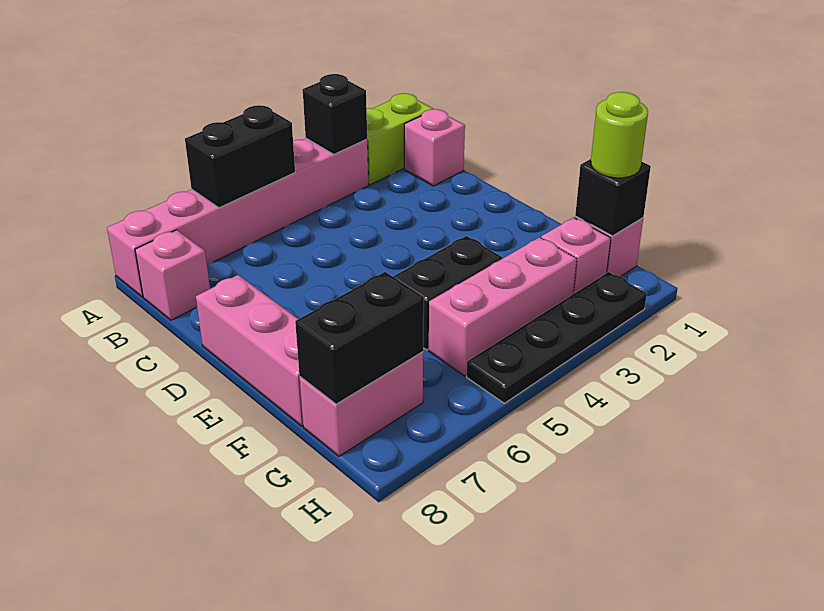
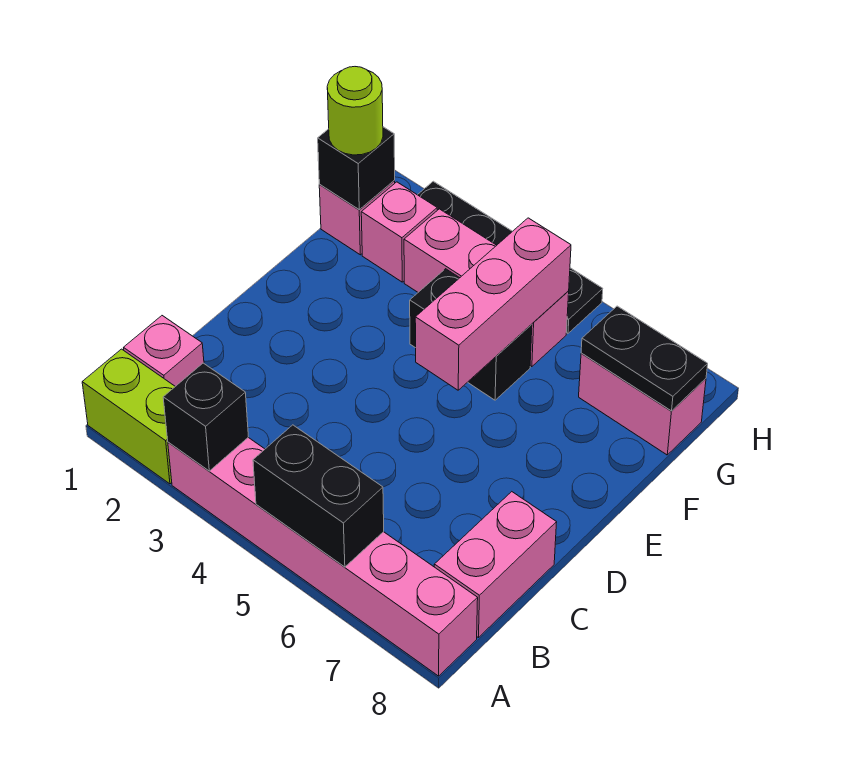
pink 1x1 brick [135,230,210,320] -> pink 1x2 brick [434,492,557,638]
pink 1x3 brick [196,275,303,426] -> pink 1x3 brick moved to [415,218,571,390]
black 1x2 brick [295,272,424,404] -> black 1x2 plate [581,306,708,411]

